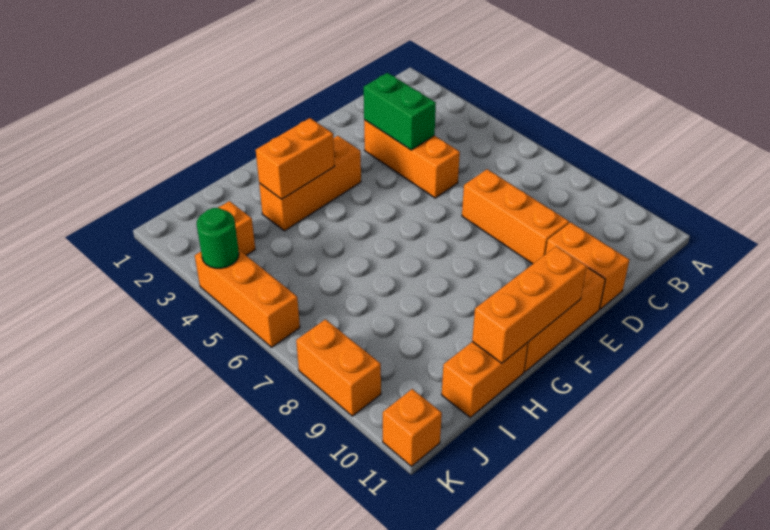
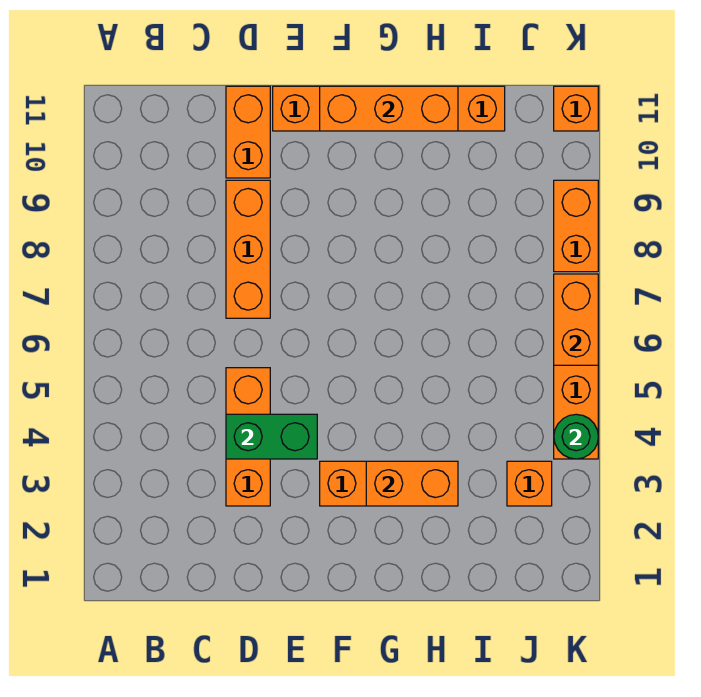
green 1x2 brick [364,73,436,150] -> green 1x2 brick turned to [226,414,317,459]
none -> orange 1x2 brick [554,274,598,365]

